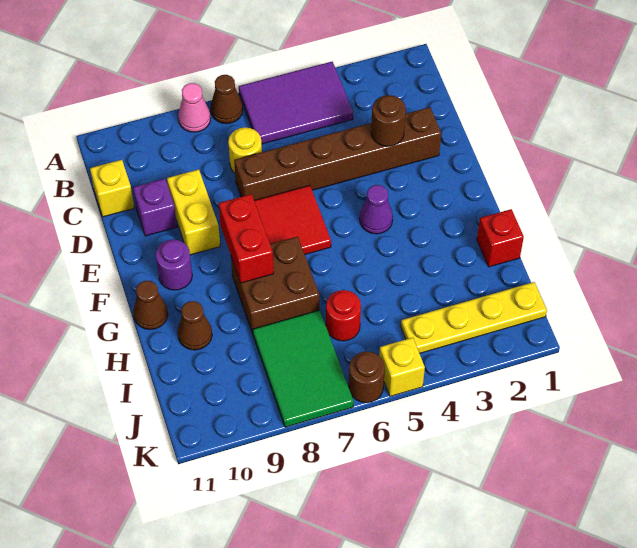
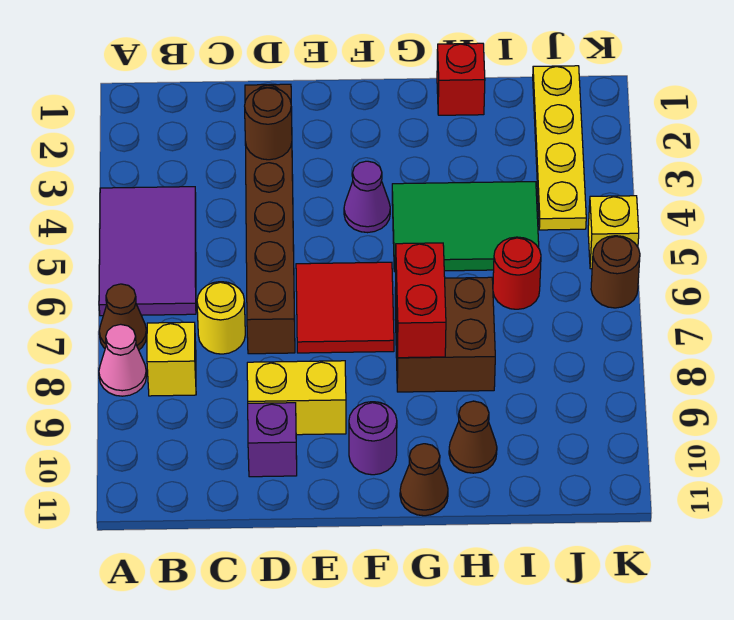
yellow 1x1 brick [90,160,134,217] -> yellow 1x1 brick moved to [147,322,196,396]
red 1x2 brick [219,194,274,283] -> red 1x2 brick turned to [396,243,446,358]
green 2x3 tile [253,310,354,427] -> green 2x3 tile moved to [392,182,539,272]

